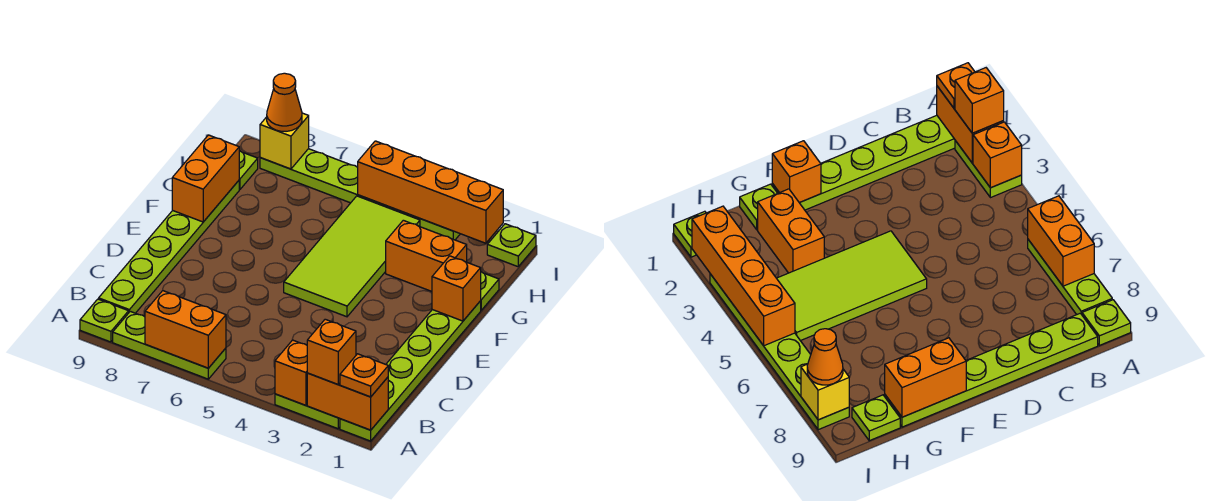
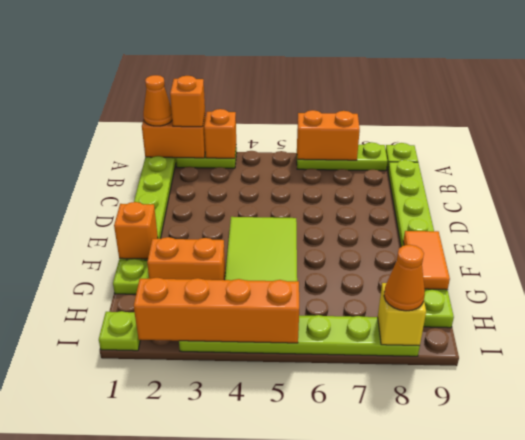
orange 1x1 plate [340,354,388,397] -> orange 1x1 cone [143,75,172,126]
orange 1x2 brick [172,135,239,222] -> orange 1x2 tile [403,231,450,290]

